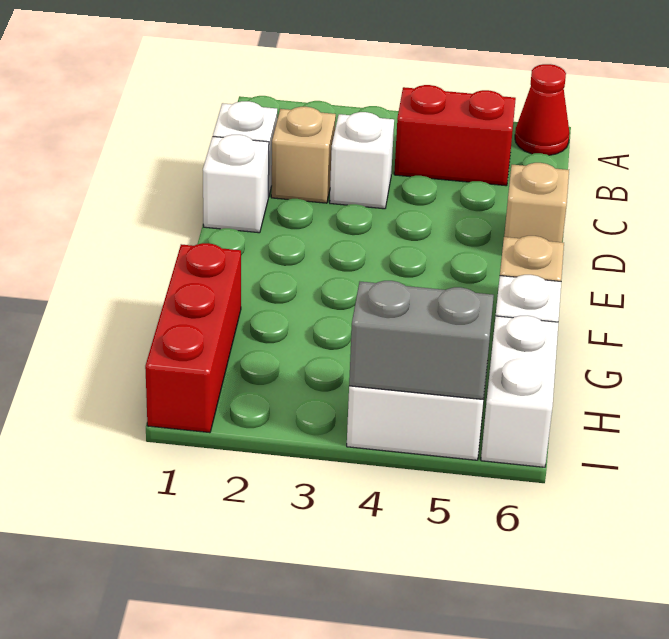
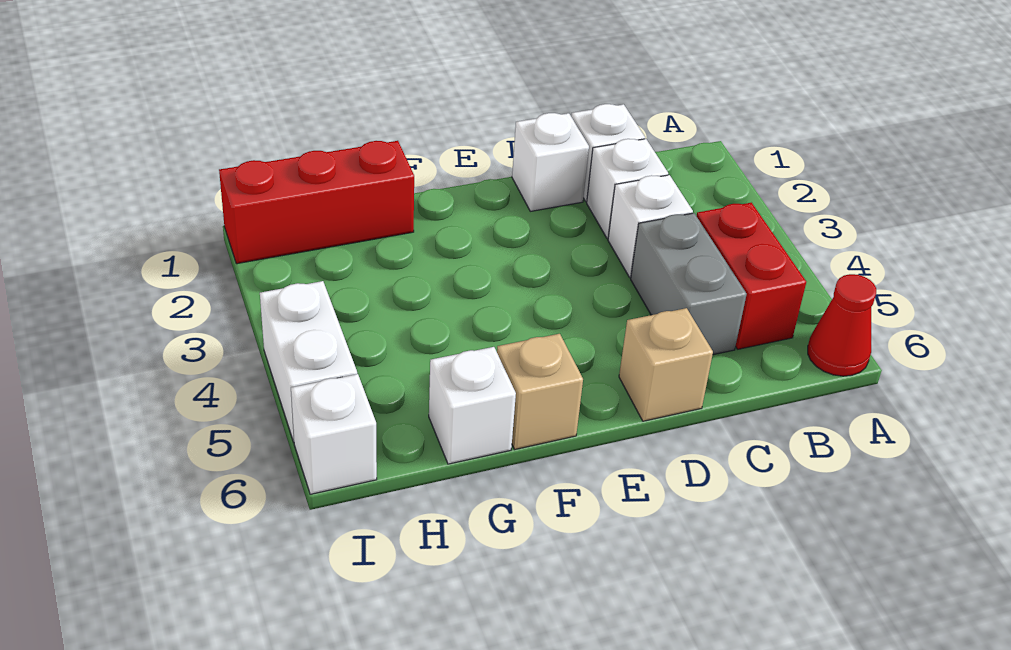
tan 1x1 brick [271,107,336,203] -> white 1x1 brick [587,139,668,239]
white 1x2 brick [481,315,558,467] -> white 1x1 brick [291,374,377,494]
grey 1x2 brick [349,281,494,399] -> grey 1x2 brick moved to [631,213,747,355]

